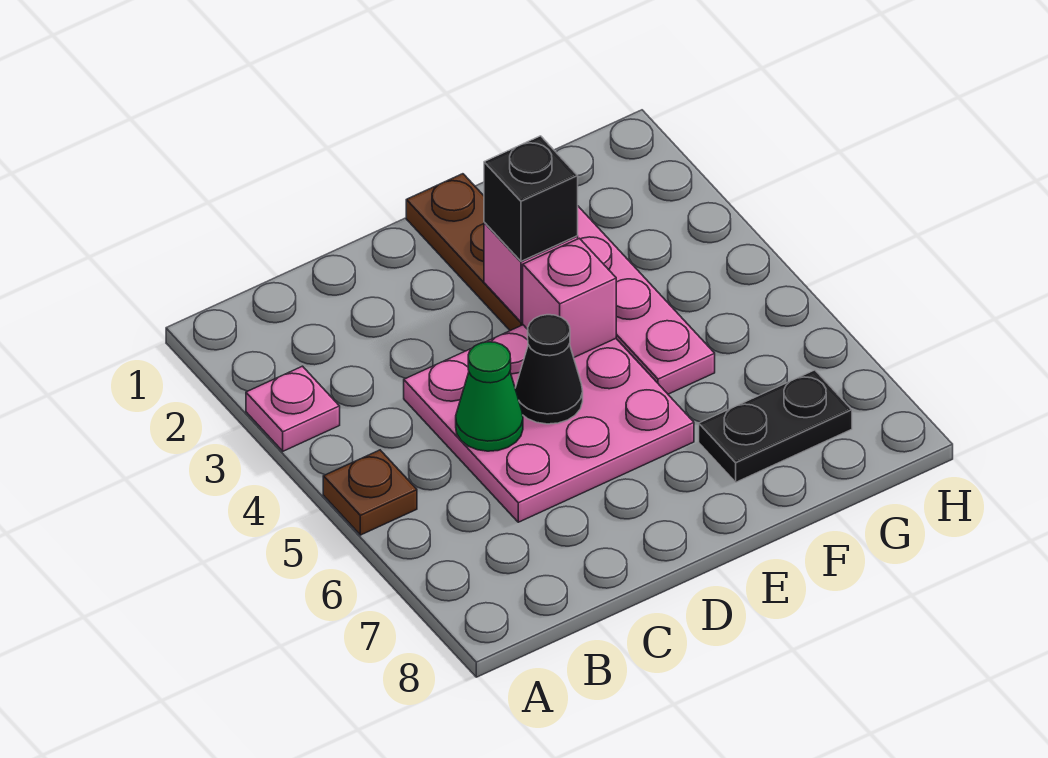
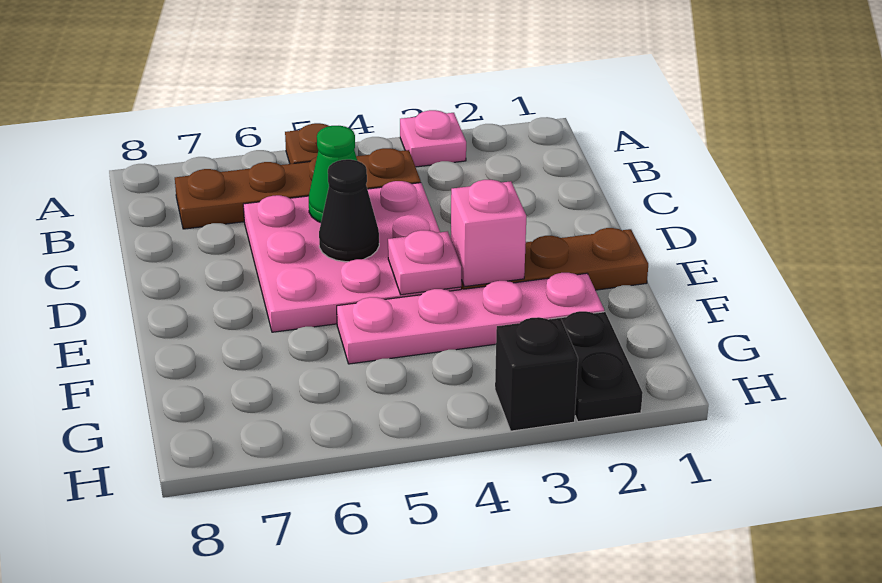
none -> brown 1x4 plate [175,148,421,229]
black 1x1 brick [484,136,578,261] -> black 1x1 brick moved to [495,317,578,431]
pink 1x1 brick [523,238,616,357] -> pink 1x1 plate [388,230,461,295]
black 1x2 plate [699,370,852,482] -> black 1x2 plate moved to [554,311,643,422]

